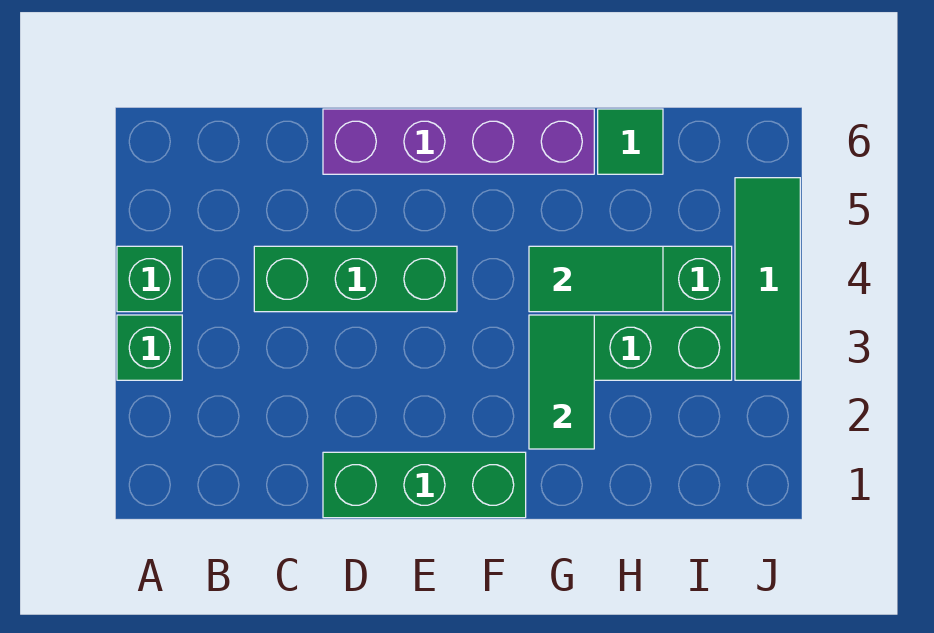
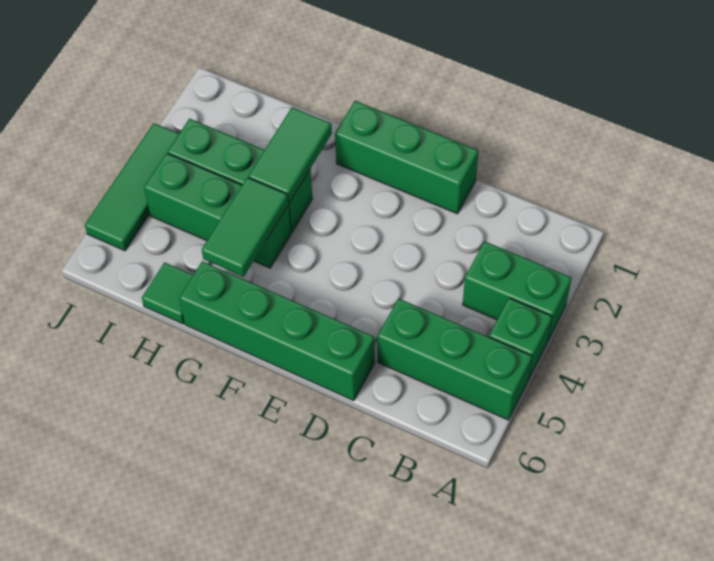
green 1x1 brick [117,315,182,380] -> green 1x2 brick [463,241,571,340]
green 1x3 brick [254,246,457,312] -> green 1x3 brick moved to [378,298,532,420]
purple 1x4 brick [323,109,594,174] -> green 1x4 brick [179,261,375,401]
green 1x2 tile [529,246,663,312] -> green 1x2 tile turned to [202,178,288,277]

